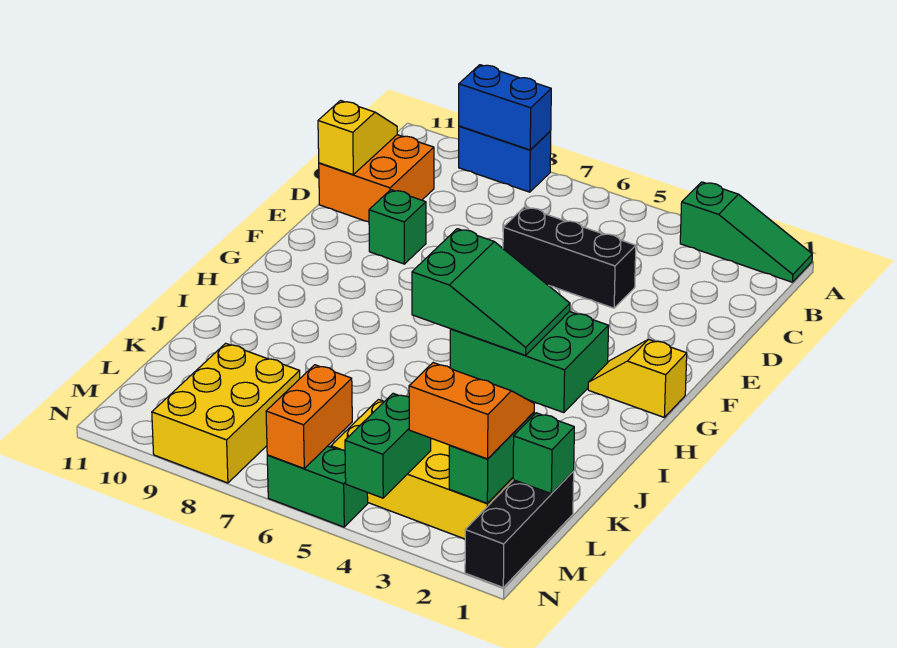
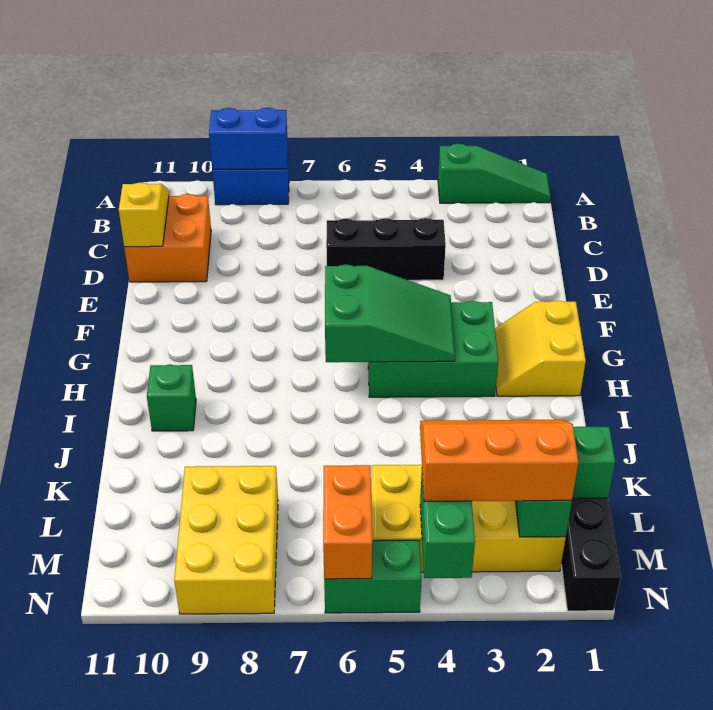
green 1x1 brick [369,190,426,264] -> green 1x1 brick moved to [147,364,196,431]
yellow 1x2 slope [588,339,687,417] -> yellow 2x2 slope [495,300,586,396]
orange 2x2 slope [409,363,534,459] -> orange 2x3 slope [420,420,578,501]

